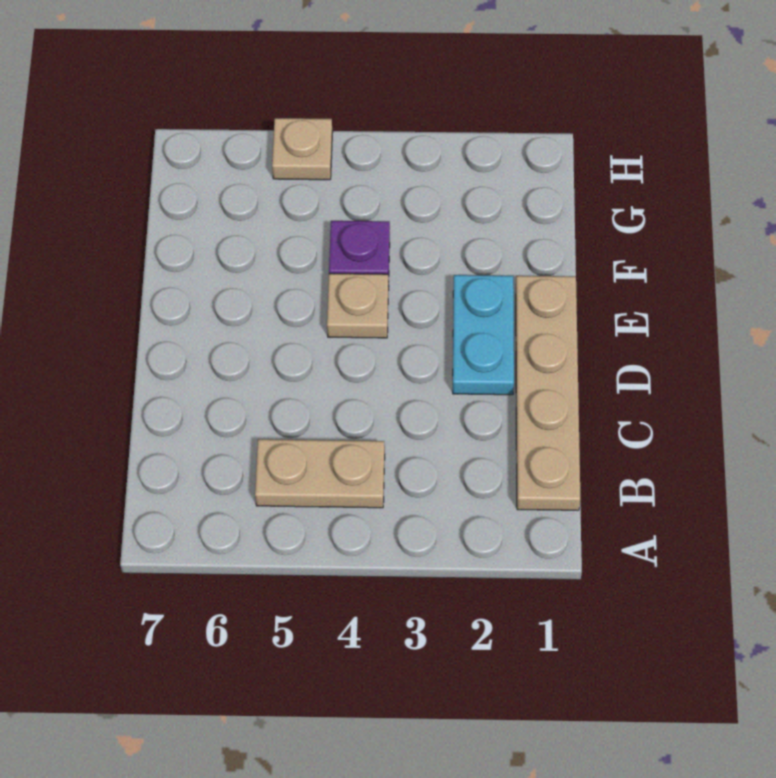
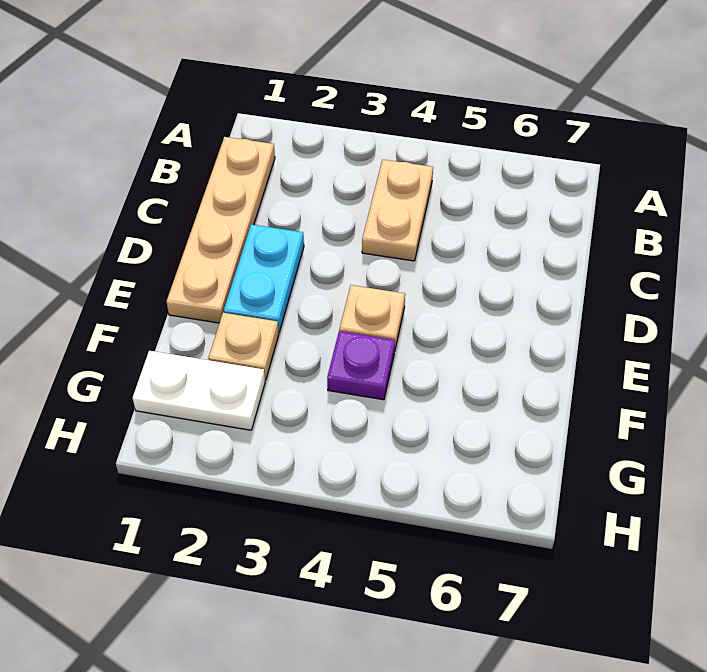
tan 1x2 plate [255,439,385,508] -> tan 1x2 plate turned to [362,160,433,261]
none -> white 1x2 plate [133,351,265,430]
tan 1x1 plate [272,118,333,180] -> tan 1x1 plate moved to [208,313,279,380]

